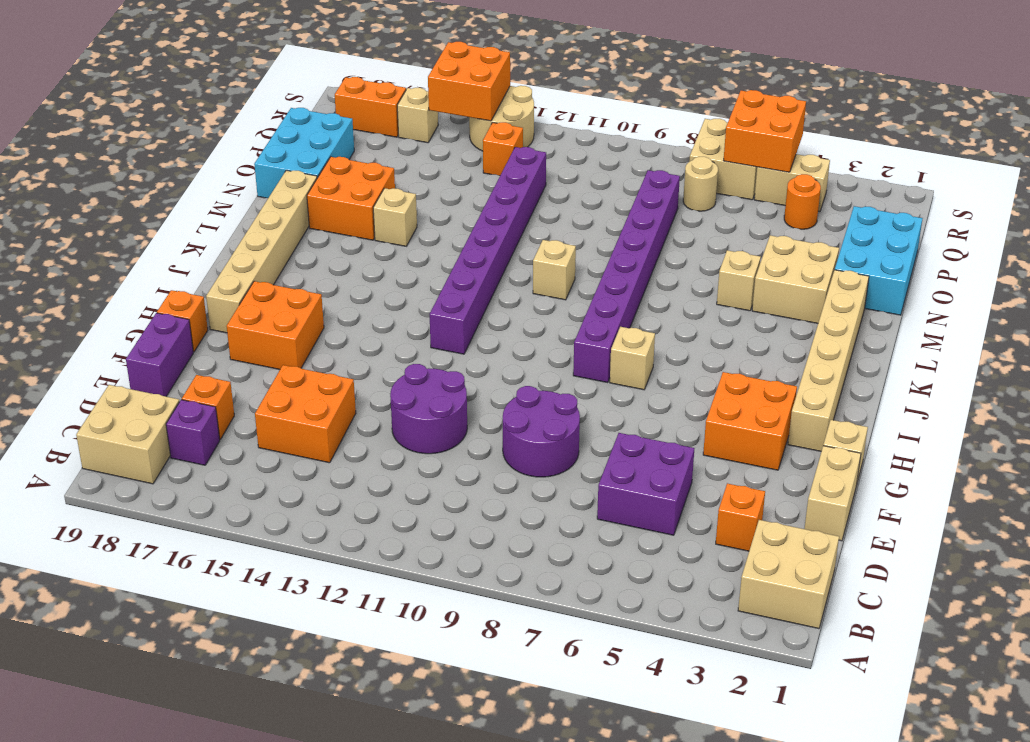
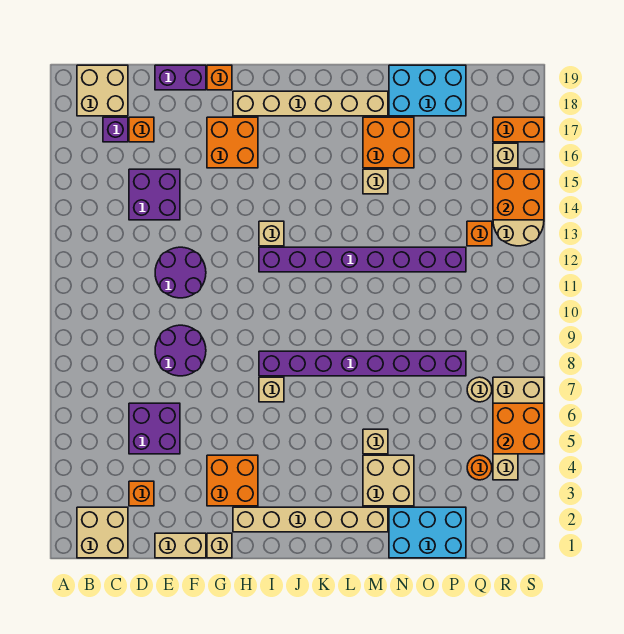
orange 2x2 brick [255,365,356,463] -> purple 2x2 brick [129,169,180,220]
tan 1x1 brick [533,240,576,300] -> tan 1x1 brick moved to [259,221,284,246]
orange 1x2 brick [335,77,406,137] -> orange 1x2 brick turned to [493,117,544,142]

